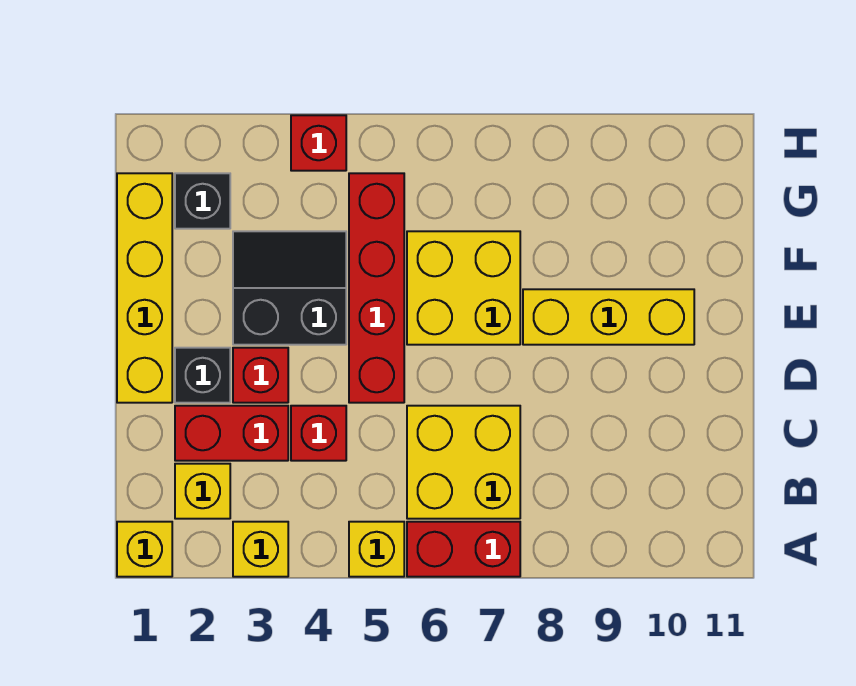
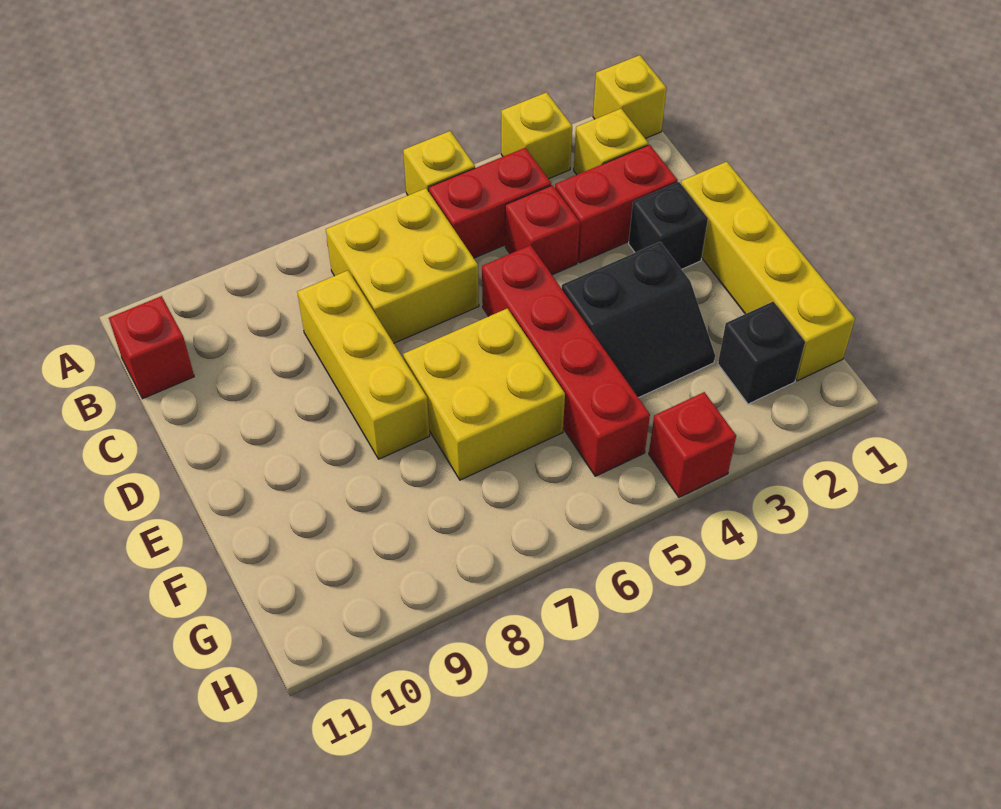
red 1x2 brick [407,522,520,577] -> red 1x2 brick moved to [429,148,551,258]
red 1x1 brick [233,348,288,403] -> red 1x1 brick moved to [109,296,194,399]
yellow 1x3 brick [523,289,694,345] -> yellow 1x3 brick turned to [297,271,430,459]

